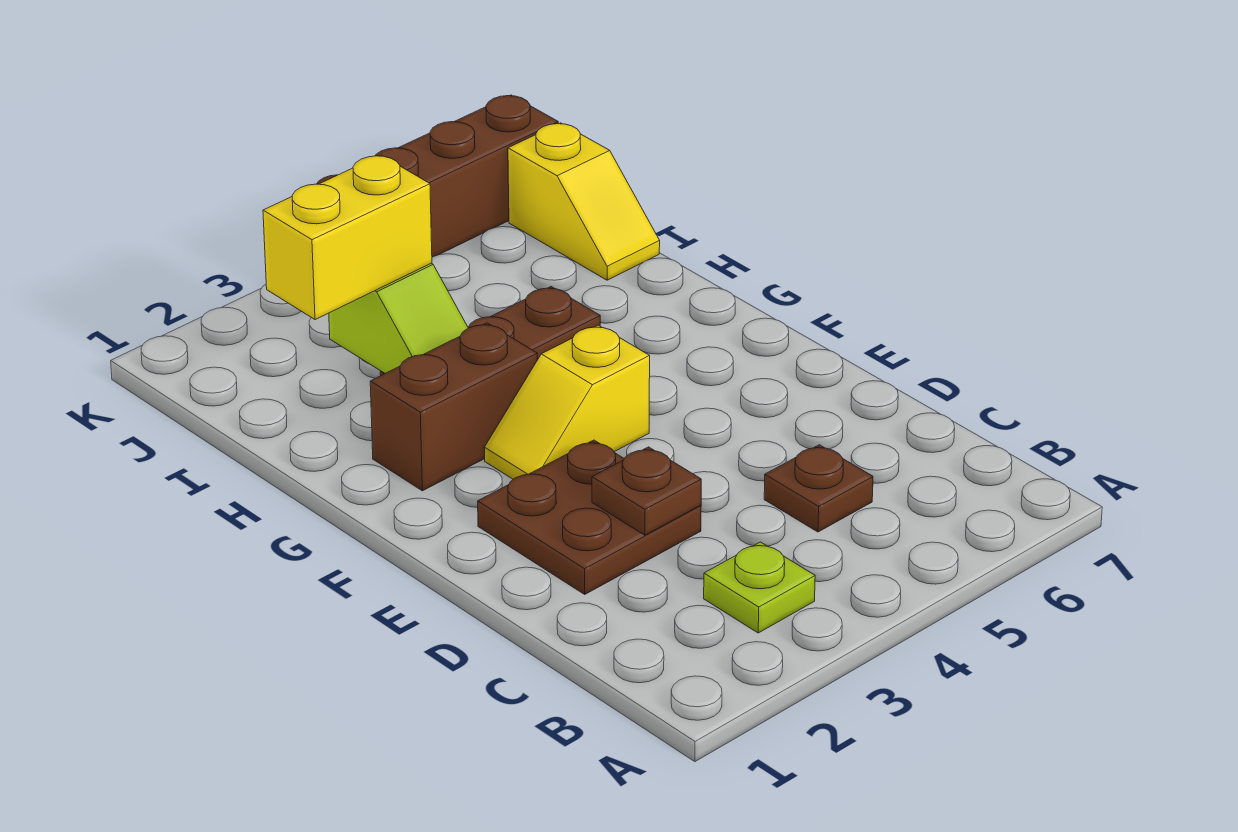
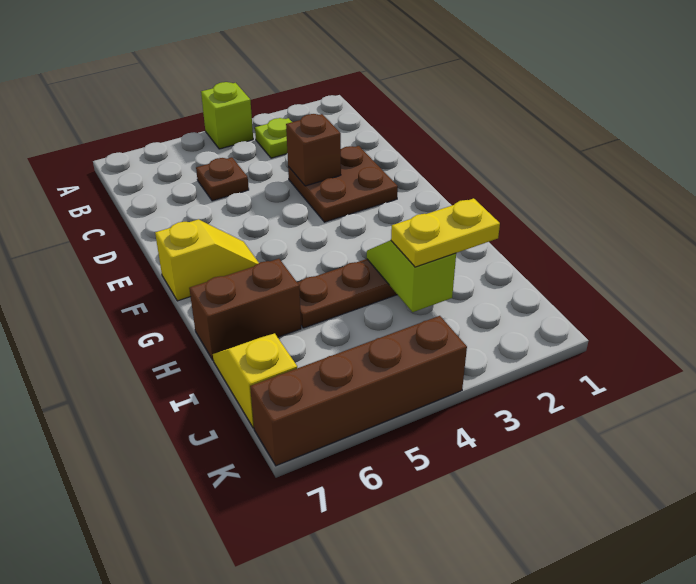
none -> lime 1x1 brick [201,82,253,149]
brown 1x1 plate [592,447,701,535] -> brown 1x1 brick [286,114,341,186]
yellow 1x2 slope [484,325,650,479] -> yellow 1x2 slope moved to [155,219,259,301]
brown 1x2 brick [370,323,537,491] -> brown 1x2 brick moved to [189,259,301,360]
yellow 1x2 brick [263,155,432,320] -> yellow 1x2 plate [391,198,500,267]

